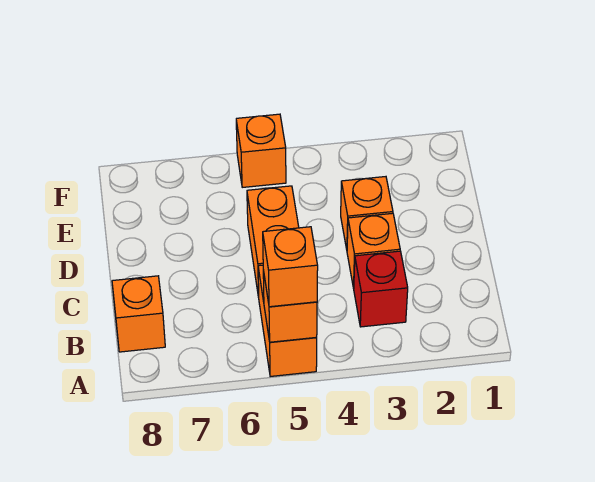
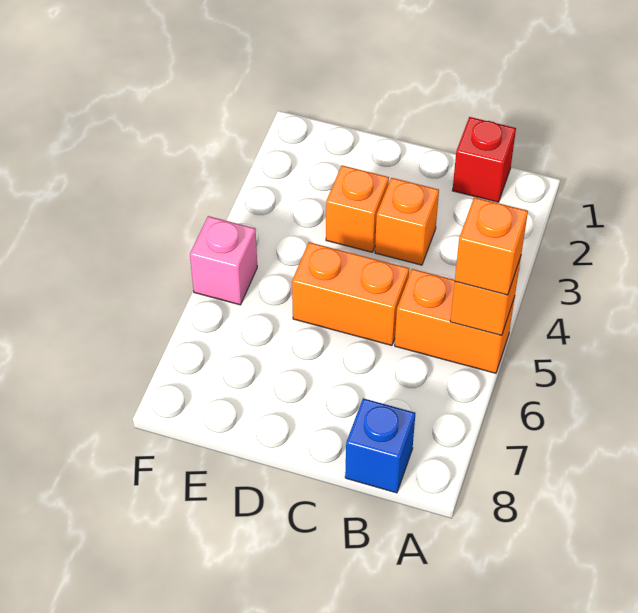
red 1x1 brick [354,251,408,327] -> red 1x1 brick moved to [452,117,516,202]
orange 1x1 brick [112,276,165,352] -> blue 1x1 brick [345,398,415,493]
orange 1x1 brick [236,114,286,187] -> pink 1x1 brick [190,216,257,305]

